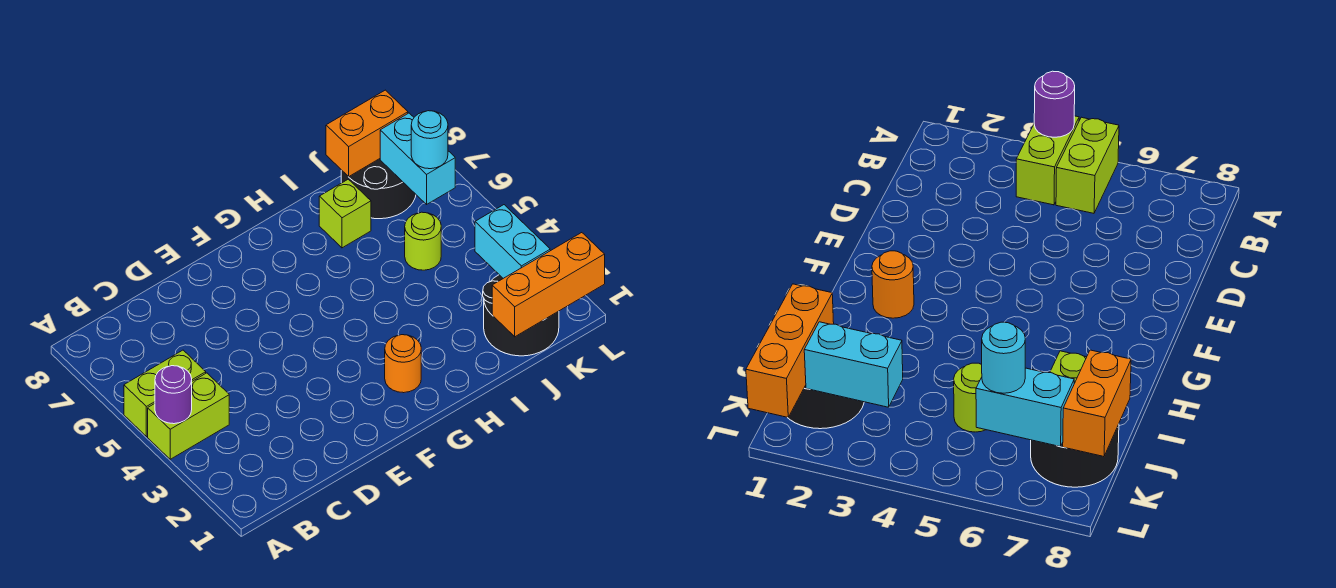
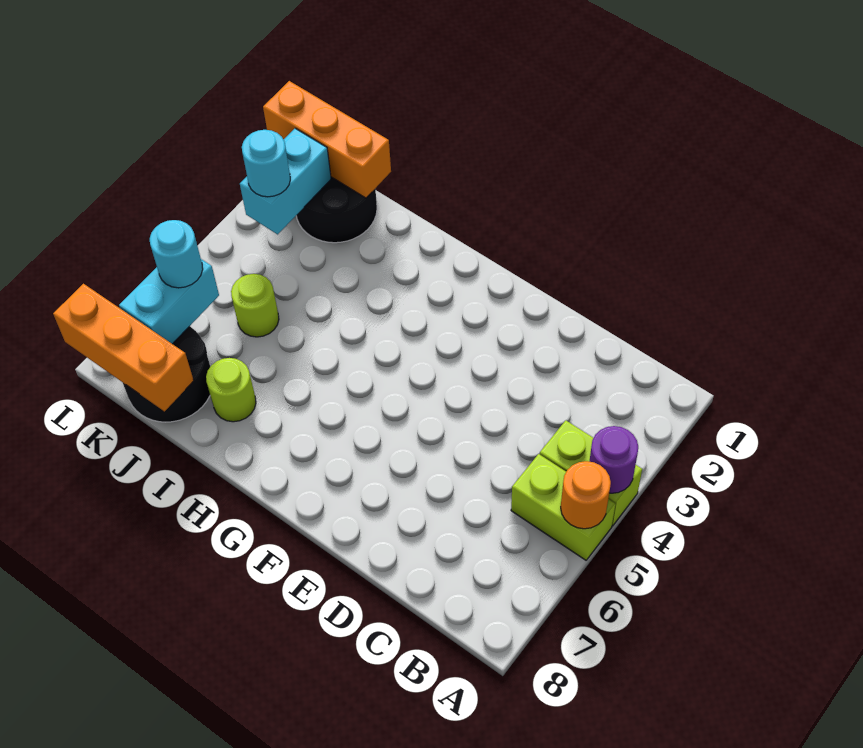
orange 1x1 round brick [385,335,421,393] -> orange 1x1 round brick moved to [561,461,611,529]
lime 1x1 brick [319,179,371,248] -> lime 1x1 round brick [206,358,256,422]
orange 1x2 brick [326,90,408,177] -> orange 1x3 brick [53,284,194,411]
none -> cyan 1x1 round brick [242,130,290,197]

